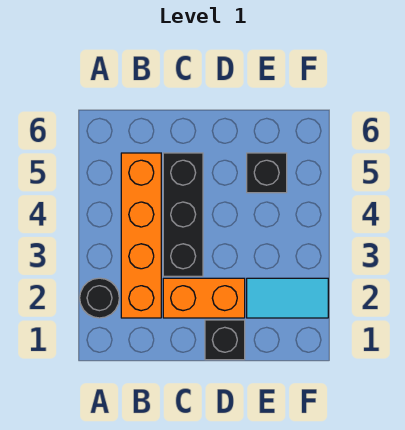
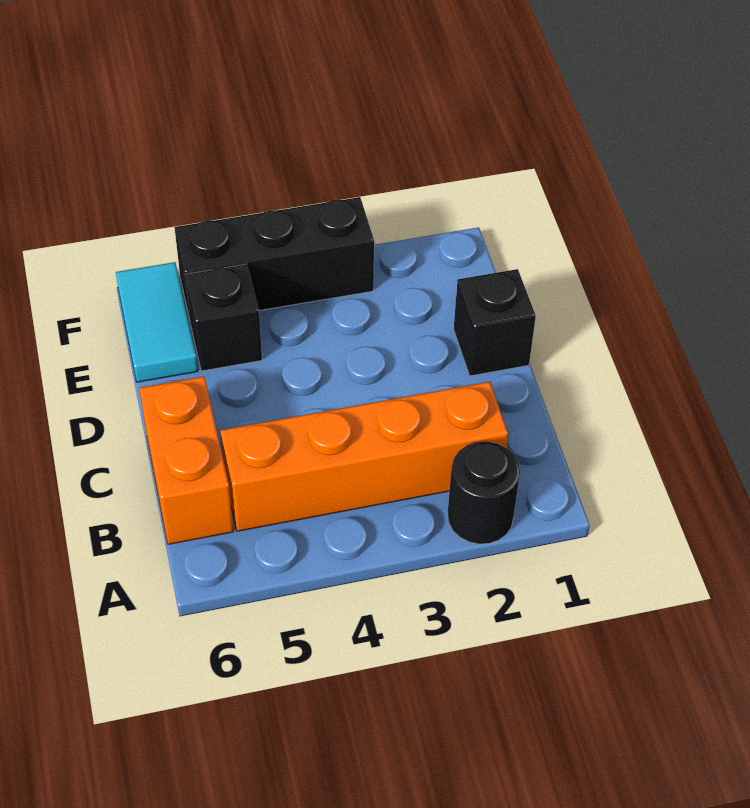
orange 1x2 brick [163,278,245,318] -> orange 1x2 brick moved to [139,376,233,544]
black 1x3 brick [163,153,203,276] -> black 1x3 brick moved to [174,197,374,319]
cyan 1x2 tile [247,278,328,318] -> cyan 1x2 tile moved to [116,262,198,382]

